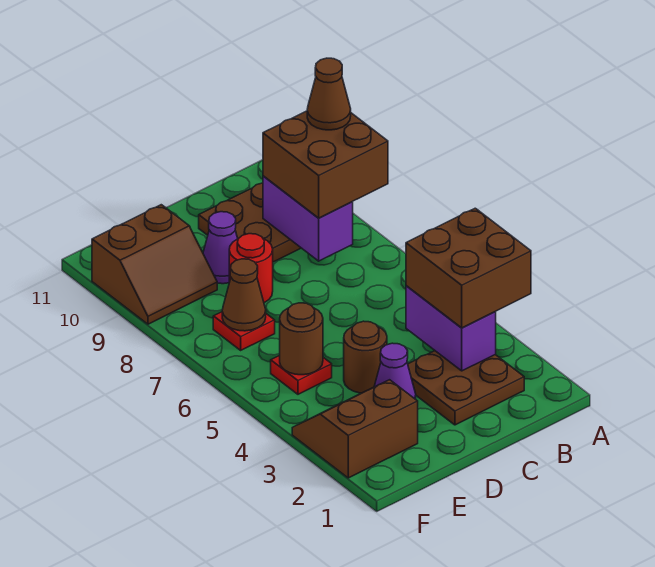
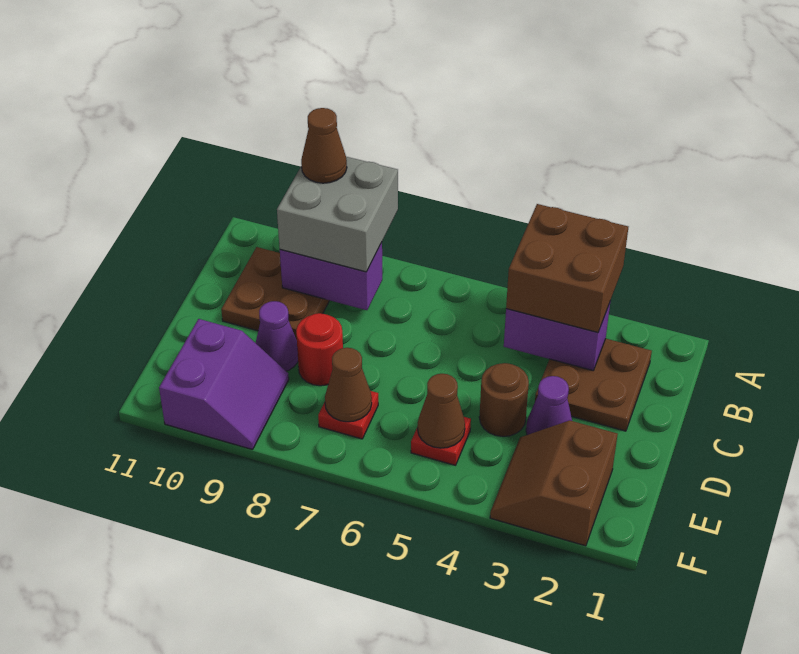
brown 2x2 brick [263,111,388,218] -> grey 2x2 brick [277,157,398,272]
brown 1x1 round brick [280,303,323,375] -> brown 1x1 cone [418,374,465,448]
brown 2x2 slope [92,205,217,324] -> purple 2x2 slope [159,319,289,450]

